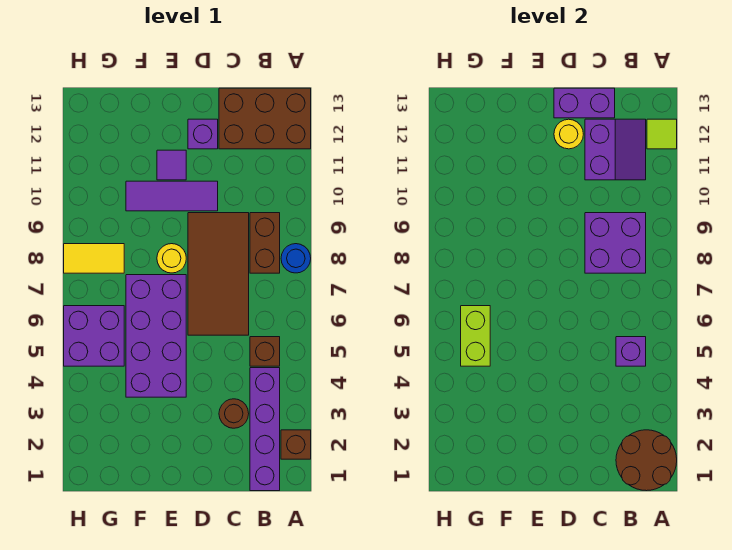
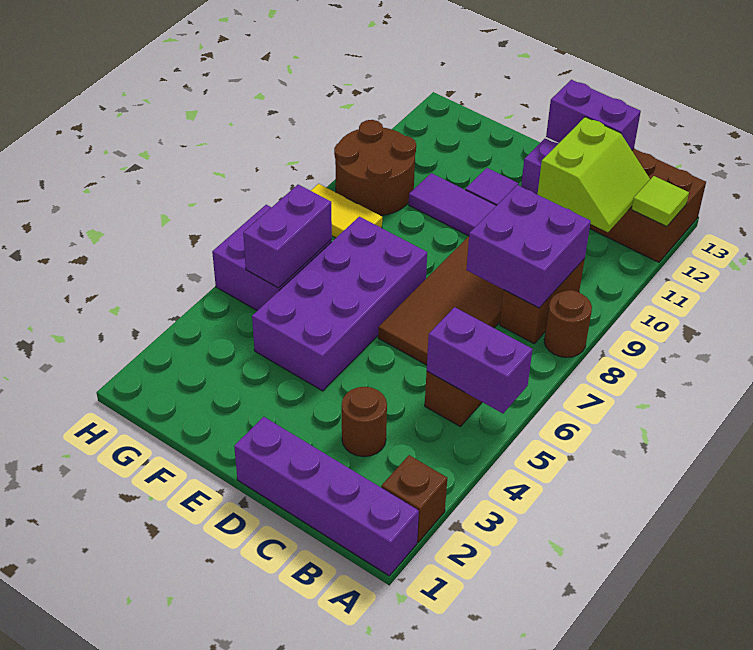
brown 2x2 round brick [616,430,677,491] -> brown 2x2 round brick moved to [334,120,416,216]
blue 1x1 round brick [281,244,311,273] -> brown 1x1 round brick [544,290,592,357]
purple 1x4 brick [250,368,280,491] -> purple 1x4 brick turned to [234,417,419,576]
purple 1x1 brick [616,337,646,366] -> purple 1x2 brick [427,307,533,413]
purple 2x2 slope [585,119,646,180] -> lime 2x2 slope [537,117,650,232]
yellow 1x1 round brick [554,119,583,149] -> none
yellow 1x1 round brick [157,244,186,273] -> none
lime 1x2 brick [461,306,490,366] -> purple 1x2 brick [243,185,332,288]

